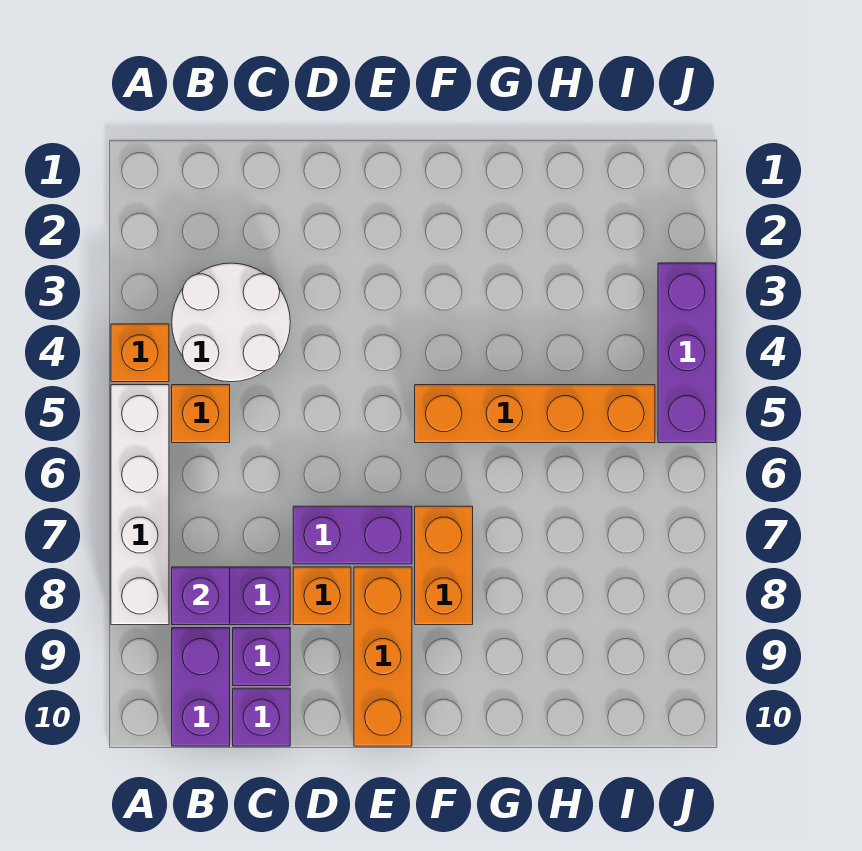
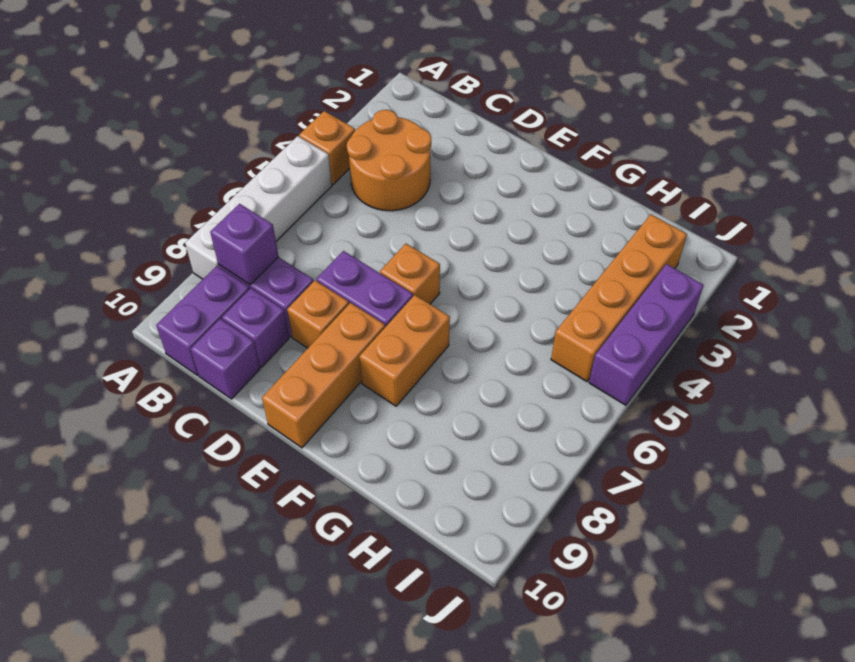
white 2x2 round brick [172,263,290,382] -> orange 2x2 round brick [347,110,431,211]
orange 1x1 brick [172,385,230,443] -> orange 1x1 brick moved to [380,244,440,304]
orange 1x4 brick [415,385,655,443] -> orange 1x4 brick turned to [551,214,687,381]

